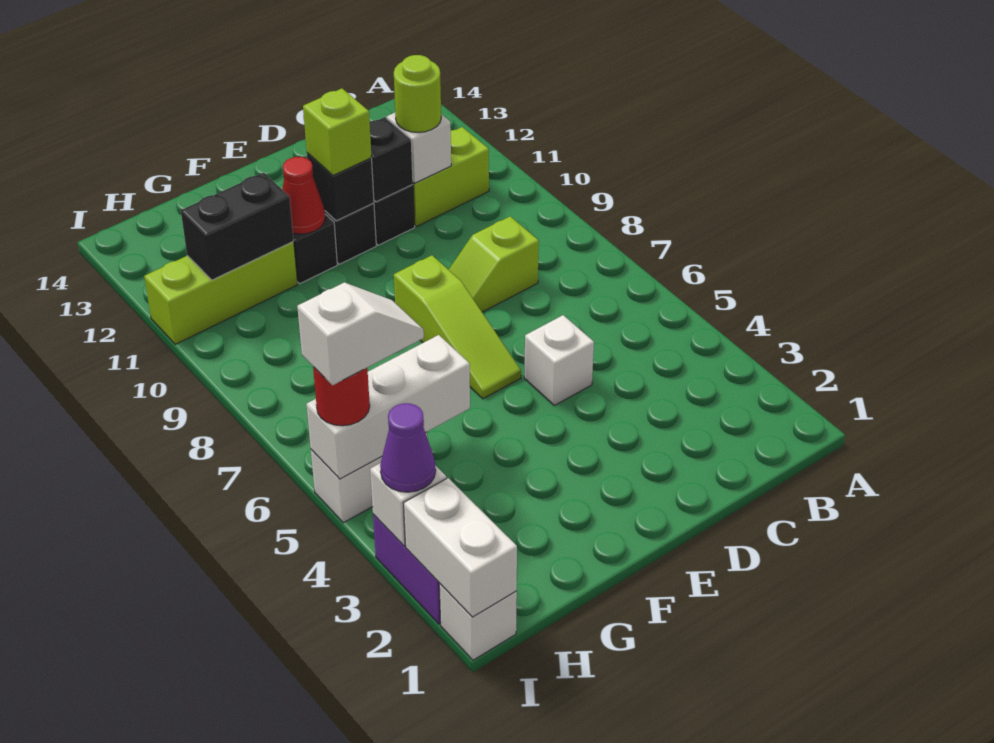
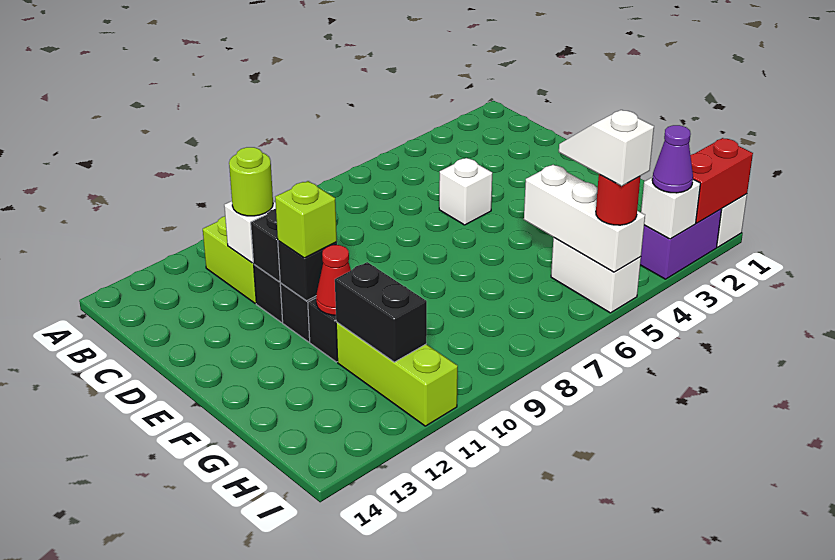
lime 1x2 slope [449,216,539,312] -> none
lime 1x3 slope [394,255,521,399] -> none
white 1x2 brick [404,478,517,617] -> red 1x2 brick [690,138,753,223]

